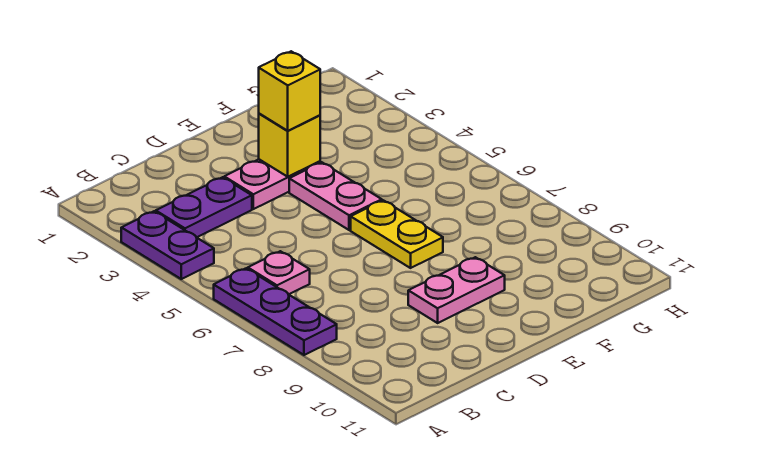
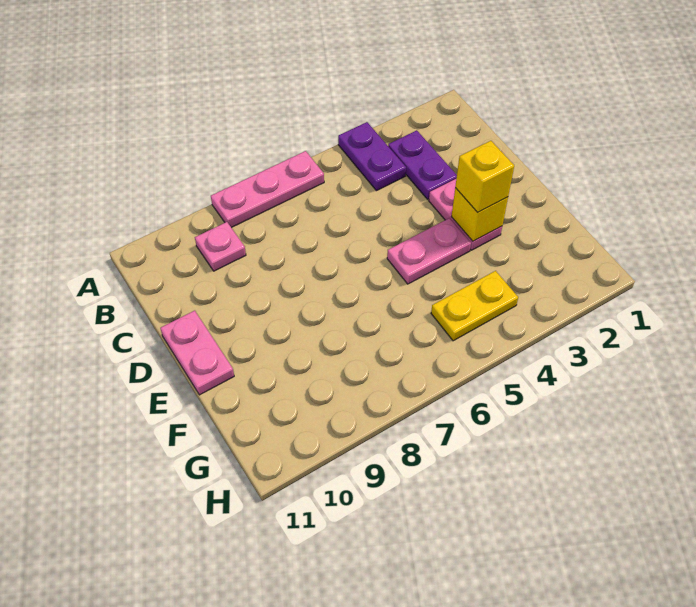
purple 1x2 plate [121,211,214,279] -> purple 1x2 plate turned to [338,122,406,191]
purple 1x3 plate [214,268,337,355] -> pink 1x3 plate [211,151,324,228]
pink 1x1 plate [248,251,310,294] -> pink 1x1 plate moved to [195,222,246,271]
pink 1x2 plate [408,257,505,323] -> pink 1x2 plate moved to [160,311,234,395]
yellow 1x2 plate [351,200,443,268] -> yellow 1x2 plate moved to [431,271,518,341]

